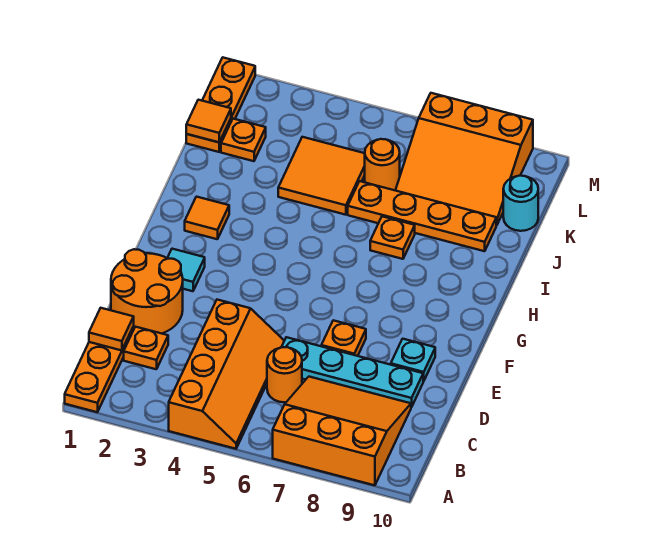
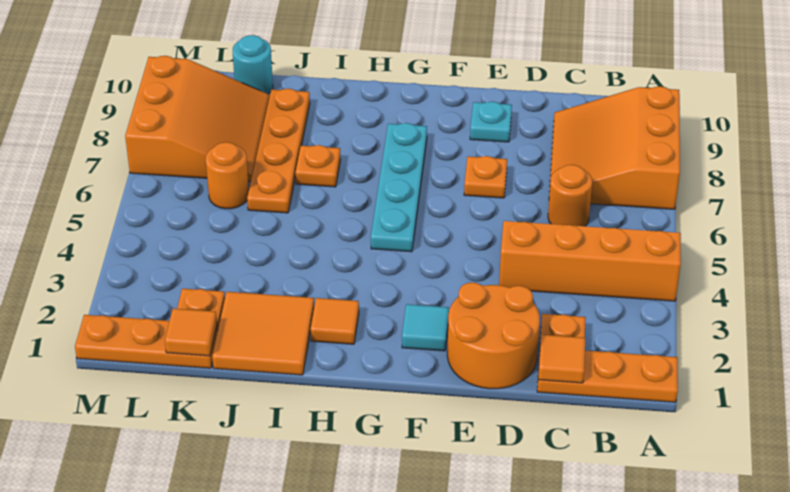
cyan 1x4 plate [282,337,423,407] -> cyan 1x4 plate moved to [371,123,427,252]
orange 2x2 tile [278,137,365,215] -> orange 2x2 tile moved to [212,292,314,375]

